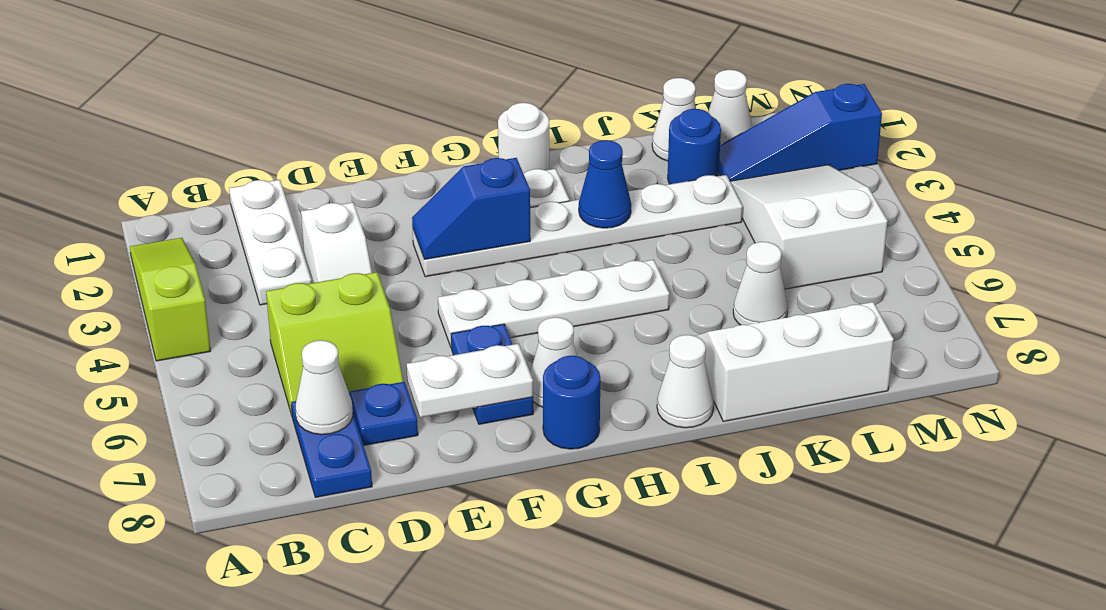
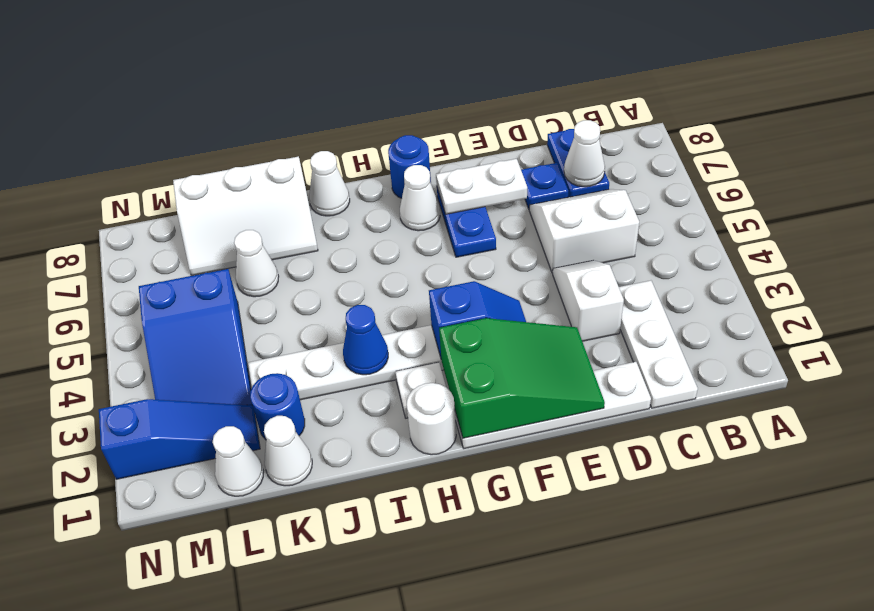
lime 1x3 slope [130,238,210,361] -> none
lime 2x2 slope [266,272,403,415] -> white 2x2 slope [529,189,639,273]
none -> green 2x3 slope [439,318,605,438]
white 1x4 plate [438,260,669,348] -> white 1x4 plate moved to [455,362,651,448]
white 2x3 slope [730,165,887,289] -> blue 2x3 slope [139,269,252,405]

